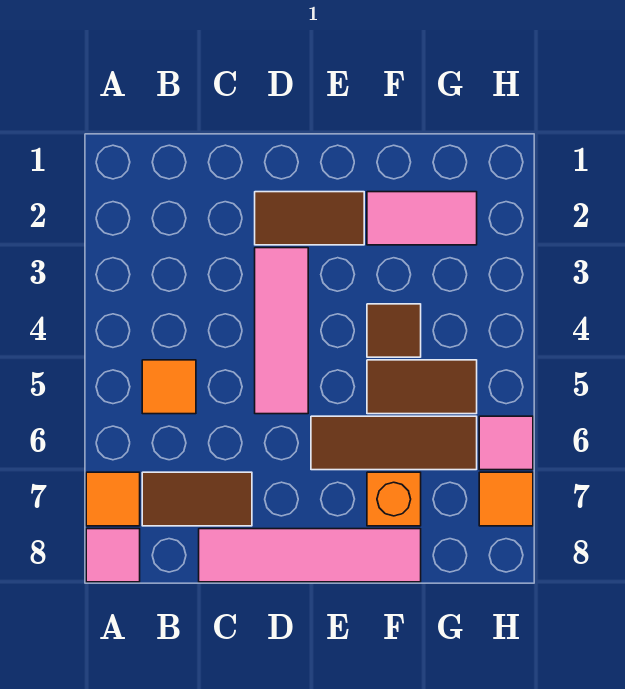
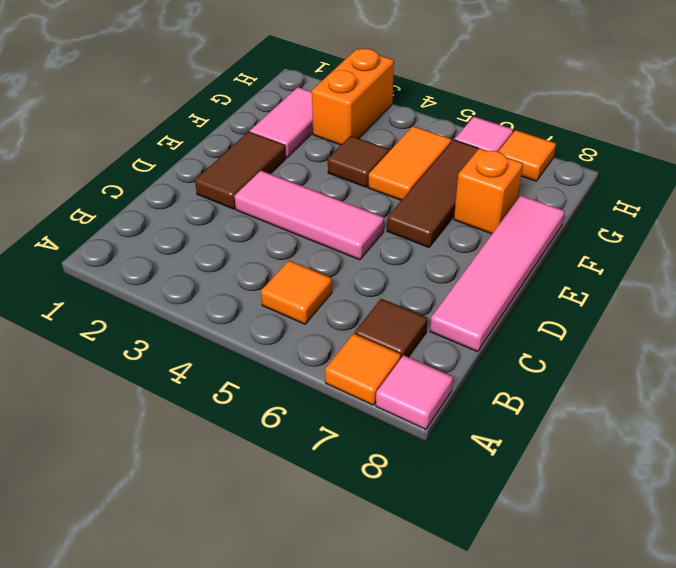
brown 1x2 tile [142,472,252,526] -> brown 1x1 tile [355,299,428,358]
brown 1x2 tile [367,360,477,414] -> orange 1x2 tile [368,126,452,200]
none -> orange 1x2 brick [312,48,394,145]

